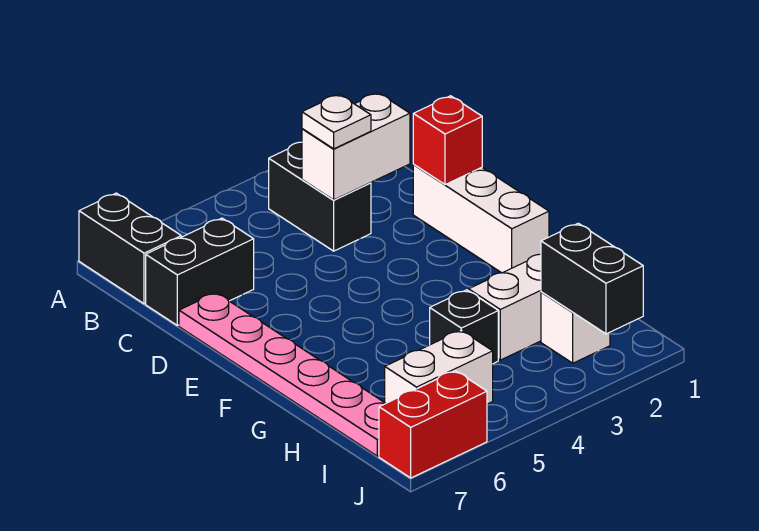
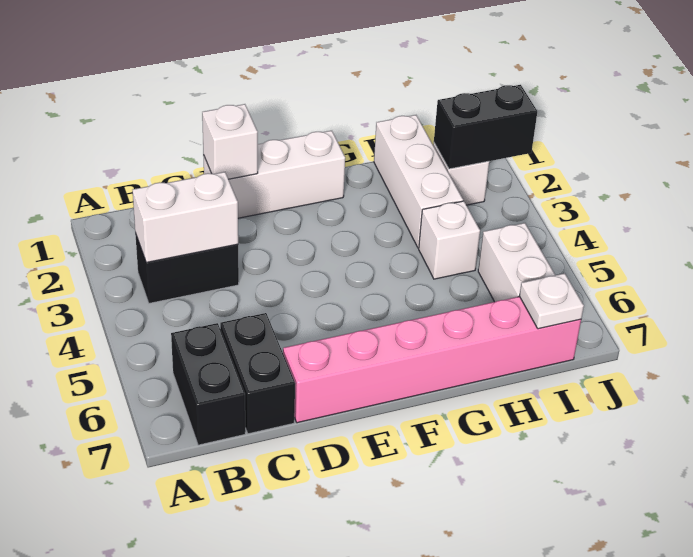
black 1x2 brick [79,193,181,304] -> black 1x2 brick turned to [171,323,245,445]
white 1x2 brick [302,93,410,200] -> white 1x2 brick turned to [133,172,238,262]
white 1x1 plate [302,94,371,149] -> white 1x1 plate moved to [519,273,584,329]
red 1x1 brick [413,96,482,185] -> white 1x1 brick [202,104,258,179]
pink 1x6 plate [179,293,386,456] -> pink 1x6 brick [283,297,581,423]
black 1x1 brick [430,290,498,364] -> white 1x1 brick [419,201,480,279]
red 1x2 brick [379,371,487,478] -> none

